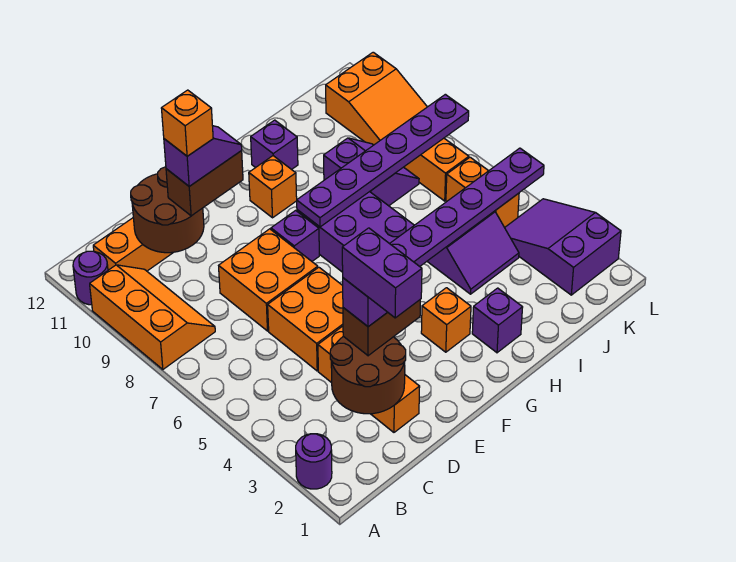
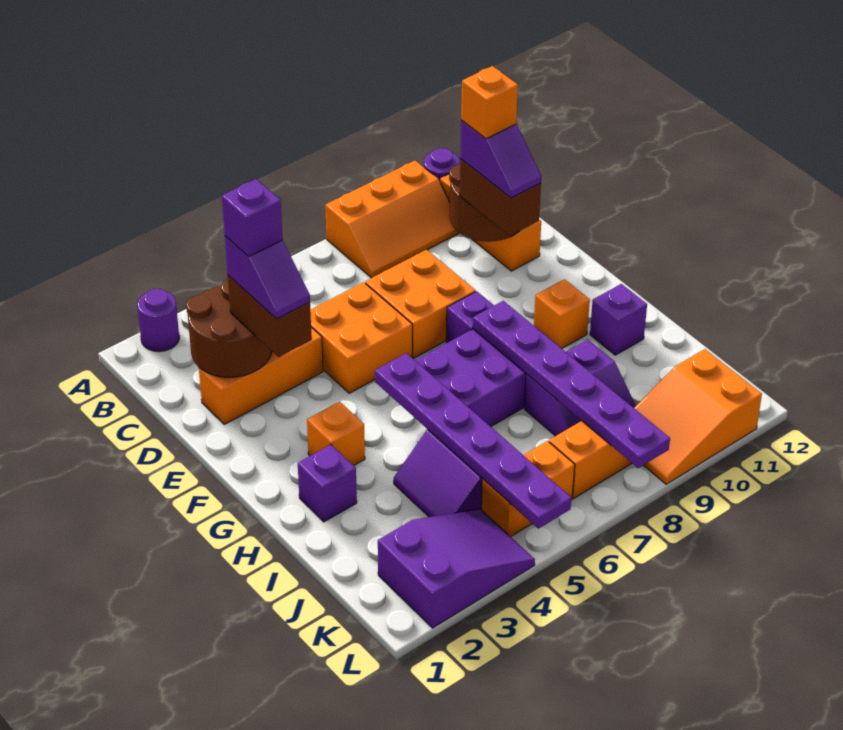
purple 1x2 brick [342,228,422,318] -> purple 1x1 brick [222,179,283,257]

